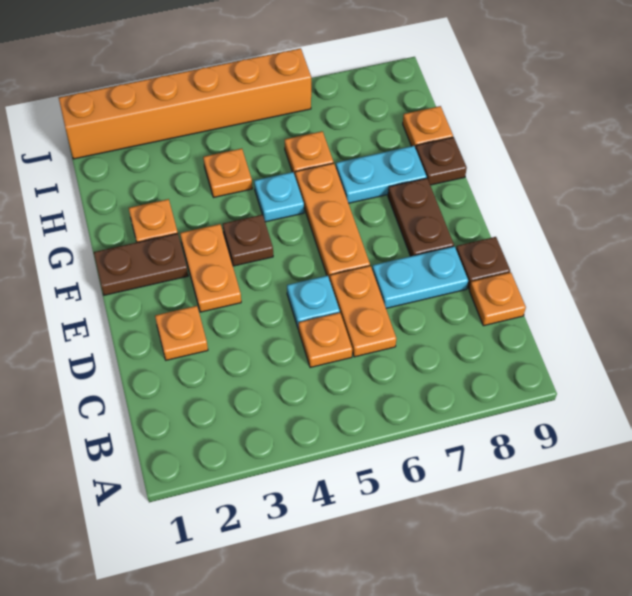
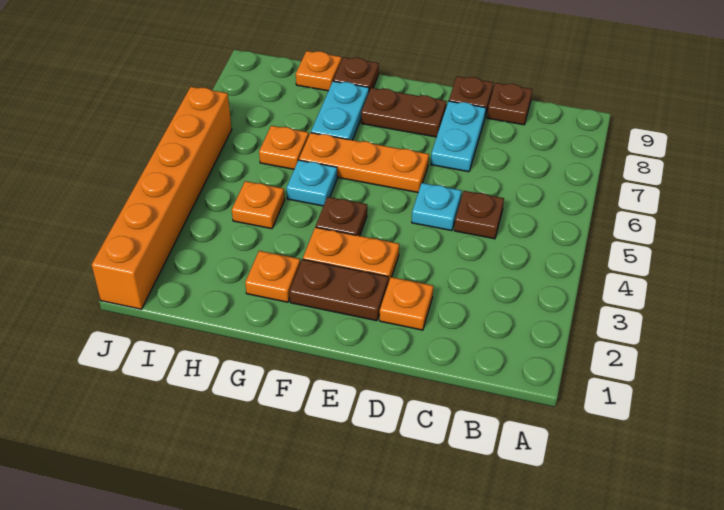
orange 1x1 plate [299,313,352,368] -> brown 1x1 plate [454,191,504,239]
orange 1x2 plate [330,266,396,357] -> none
orange 1x1 plate [469,272,526,326] -> brown 1x1 plate [487,83,532,125]
brown 1x2 plate [94,233,188,295] -> brown 1x2 plate turned to [289,259,388,321]

